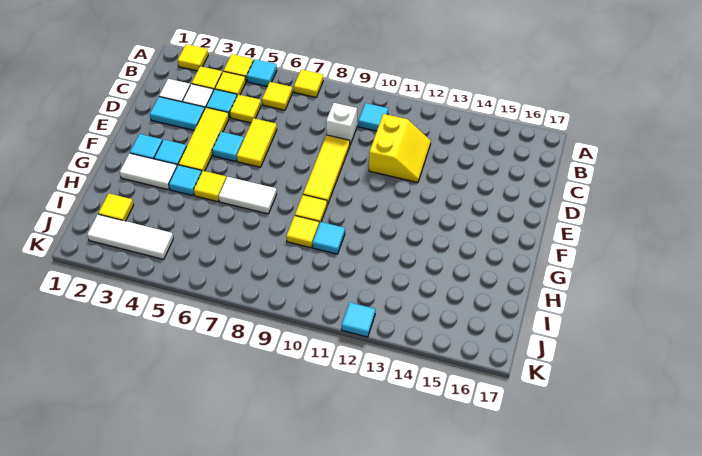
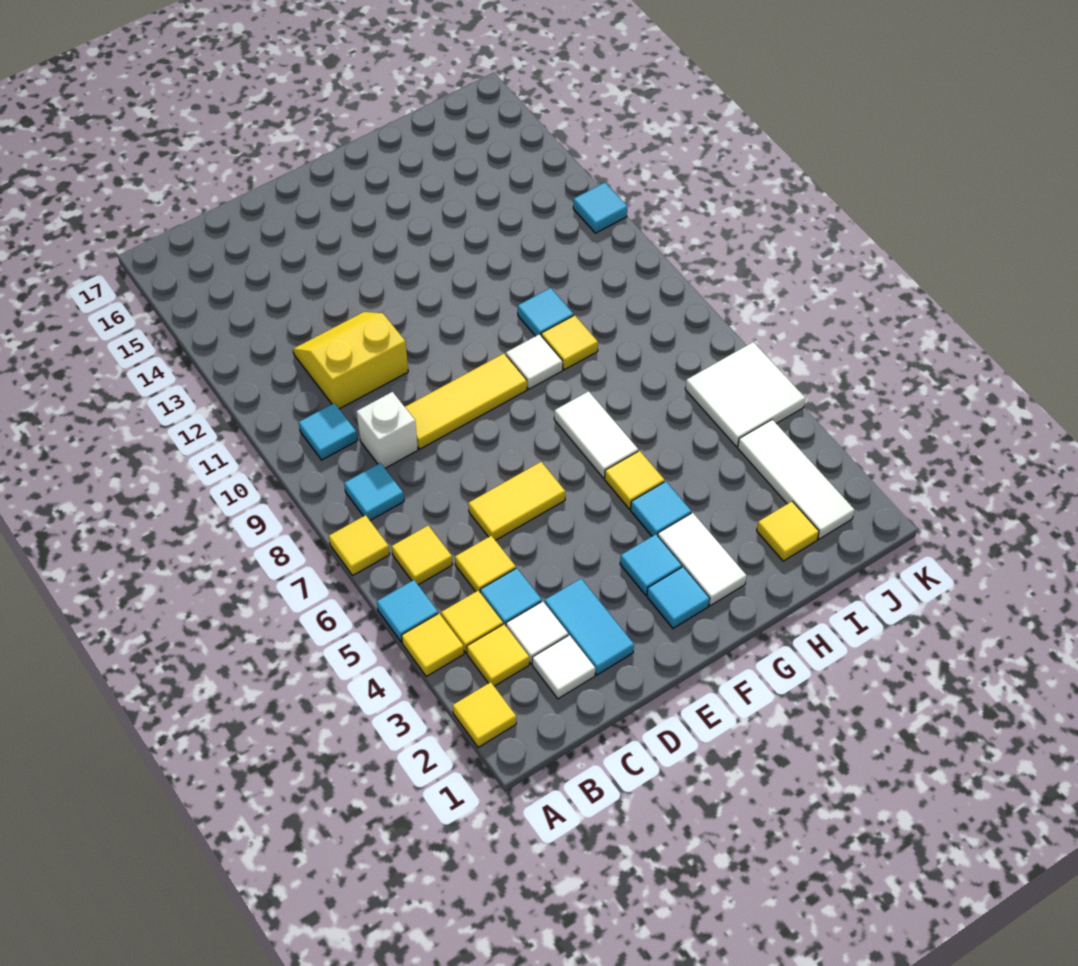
yellow 1x3 tile [178,108,229,172] -> none
cyan 1x1 tile [212,132,244,161] -> cyan 1x1 tile moved to [344,463,404,520]
yellow 1x1 tile [295,195,327,224] -> white 1x1 tile [506,334,563,389]
none -> white 2x2 tile [685,342,805,447]

